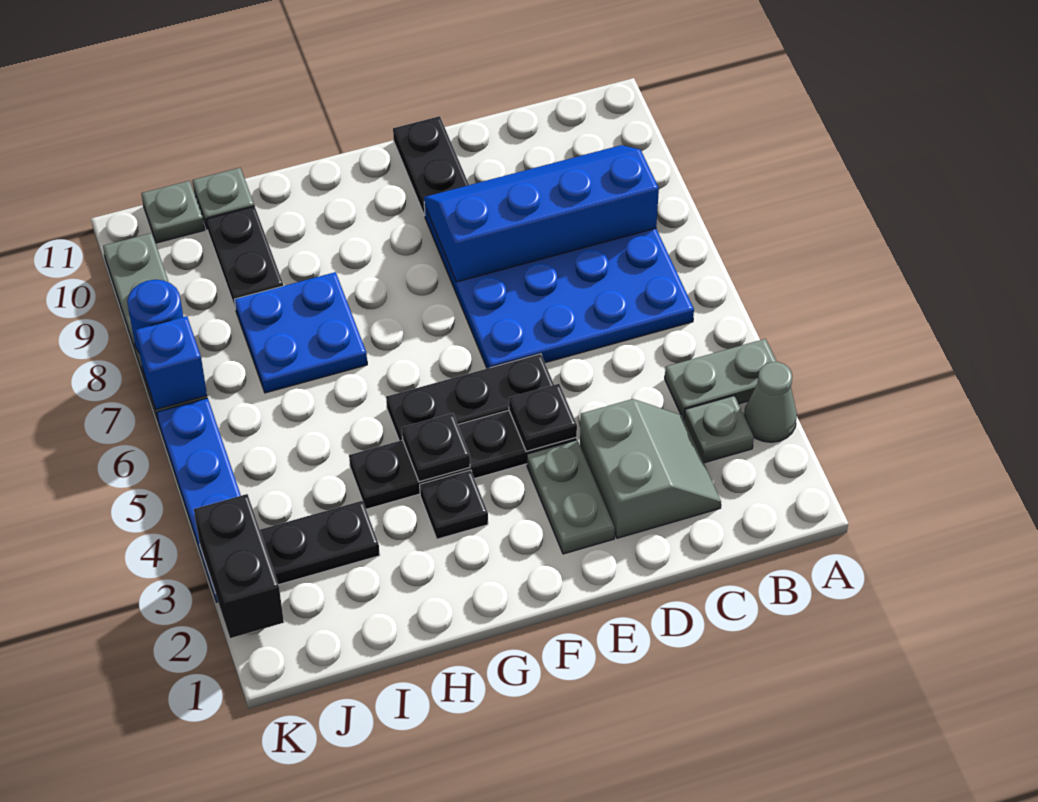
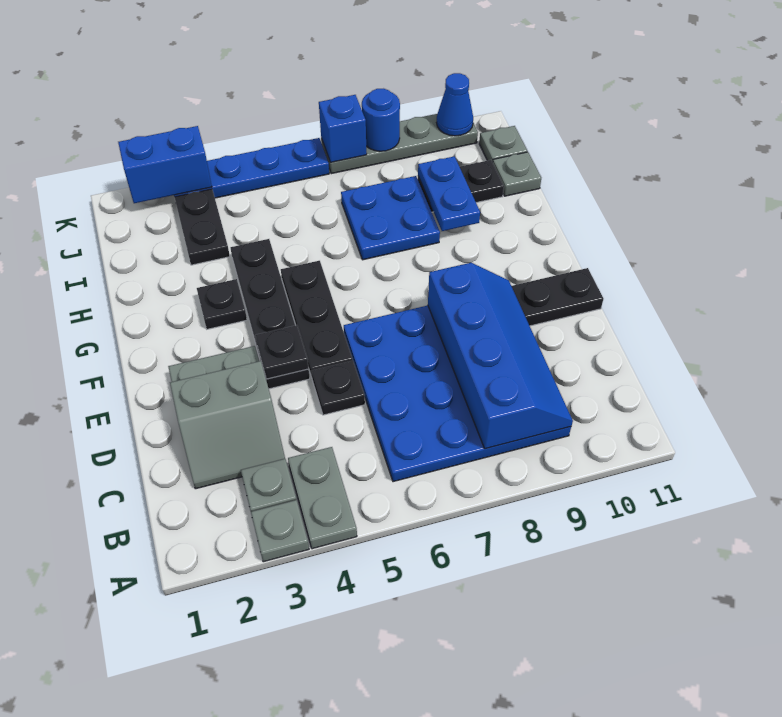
grey 1x1 cone [744,362,797,442] -> grey 1x1 plate [251,500,309,562]
black 1x1 plate [402,413,470,482] -> black 1x1 plate moved to [311,361,365,415]
none -> blue 1x2 plate [418,156,480,231]
black 1x2 brick [194,494,284,638] -> blue 1x2 brick [118,126,212,203]
none -> blue 1x1 cone [437,73,473,136]

